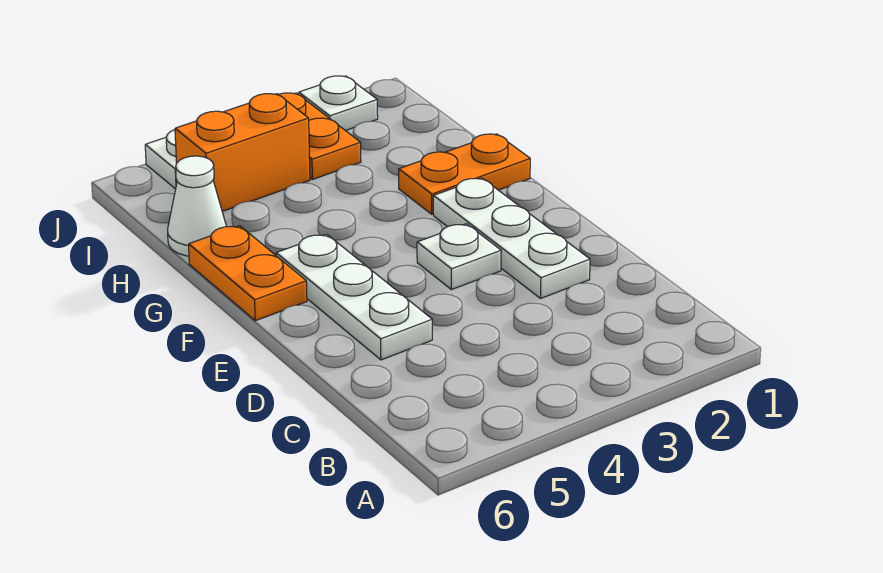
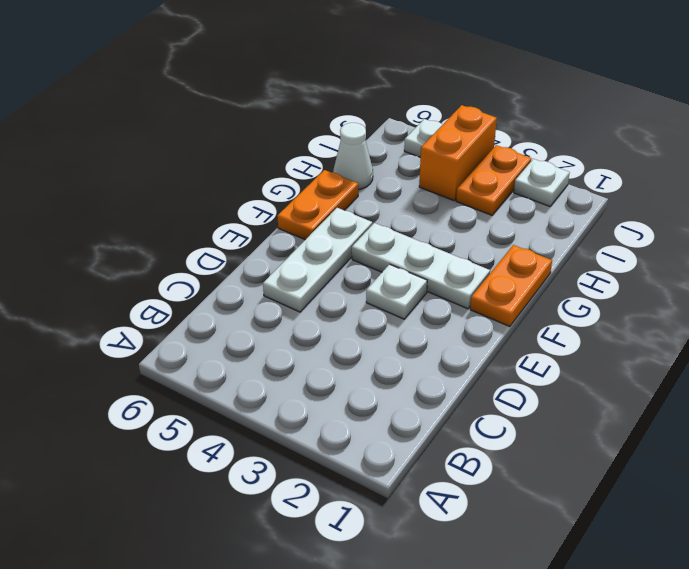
white 1x3 plate [433,178,590,298] -> white 1x3 plate turned to [352,223,490,309]
orange 1x2 plate [399,134,530,214] -> orange 1x2 plate turned to [470,245,552,327]
orange 1x2 brick [175,94,310,211] -> orange 1x2 brick turned to [419,105,497,201]

